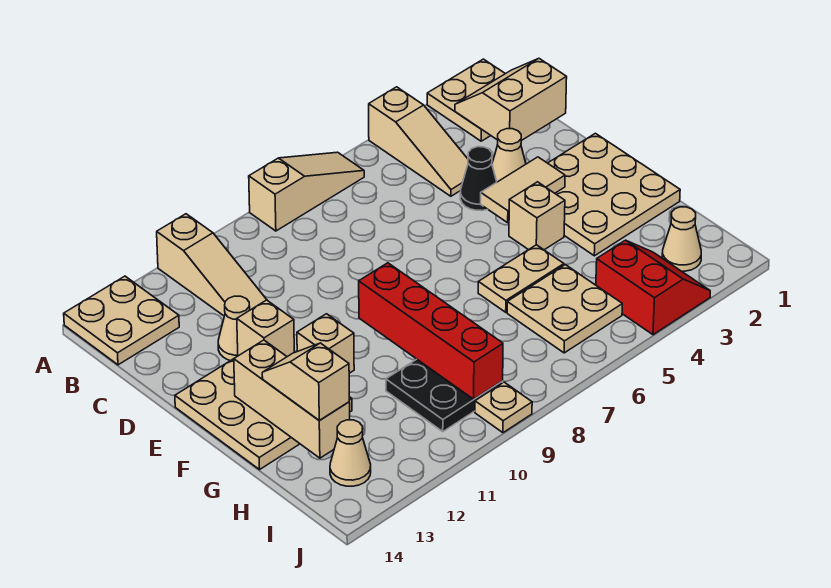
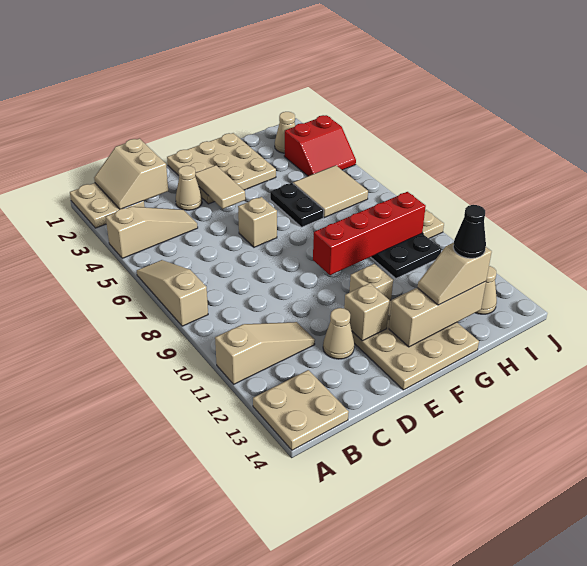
black 1x1 cone [460,147,497,211] -> black 1x1 cone moved to [453,205,486,258]
tan 1x1 brick [509,182,565,250] -> tan 1x1 brick moved to [238,197,277,247]
tan 1x2 plate [478,245,564,312] -> black 1x2 plate [270,183,324,227]
tan 2x2 plate [507,265,622,353] -> tan 2x2 tile [293,165,368,218]
red 2x2 slope [596,240,710,335] -> red 2x2 slope turned to [284,115,356,176]

